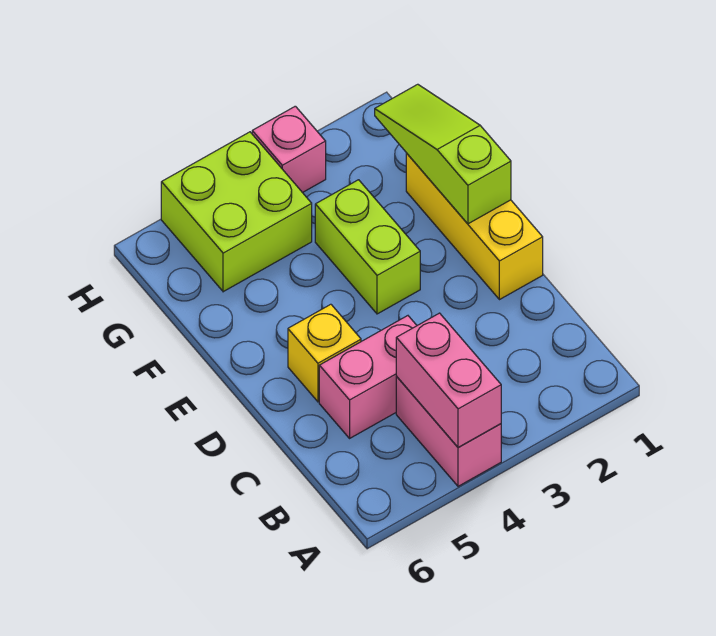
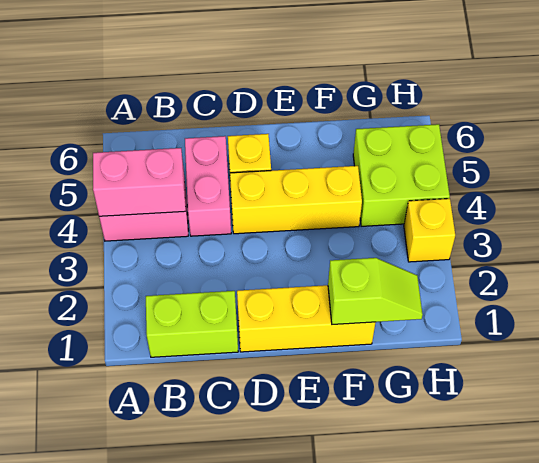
none -> yellow 1x3 brick [230,166,362,234]
lime 1x3 slope [375,84,511,224] -> lime 1x2 slope [328,258,423,325]
lime 1x2 brick [315,180,420,314] -> lime 1x2 brick moved to [146,291,238,357]
pink 1x1 brick [252,106,326,193] -> yellow 1x1 brick [404,199,455,262]

